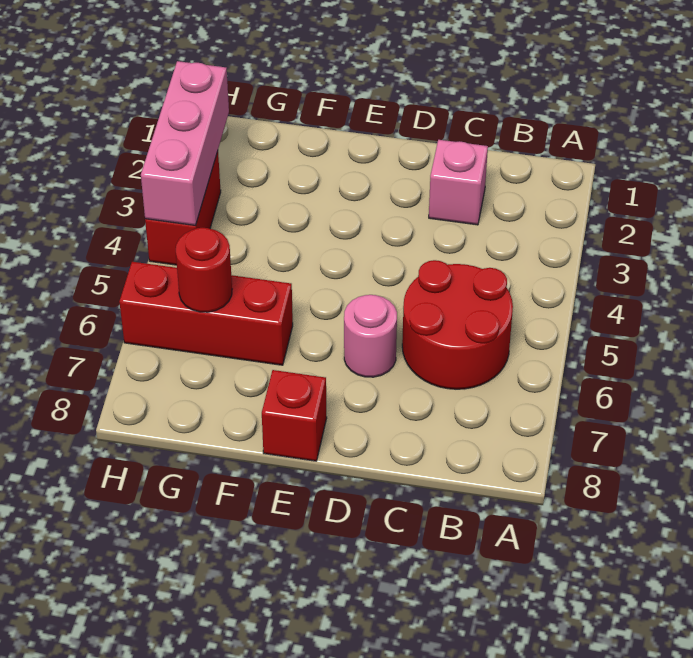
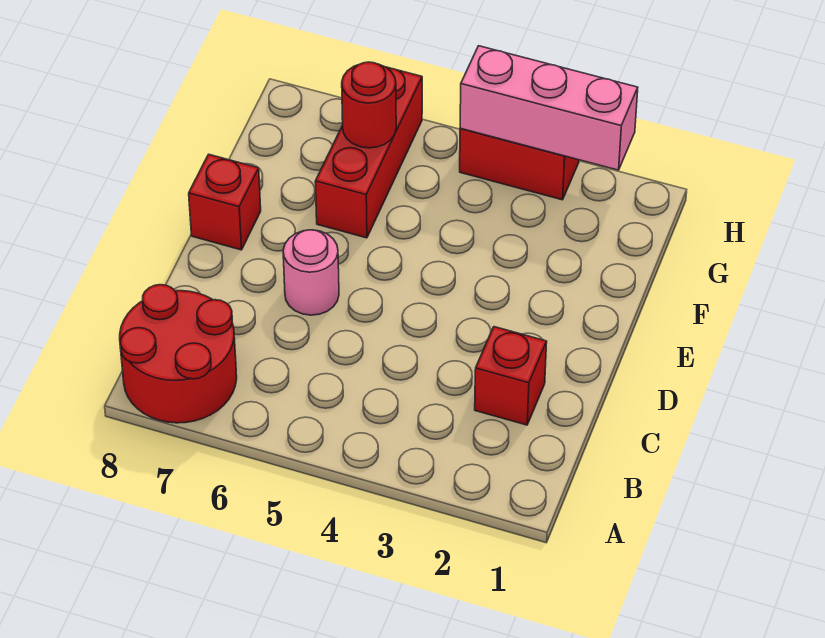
red 2x2 round brick [402,260,513,389] -> red 2x2 round brick moved to [120,285,237,423]
pink 1x1 brick [429,140,488,225] -> red 1x1 brick [475,327,547,425]

